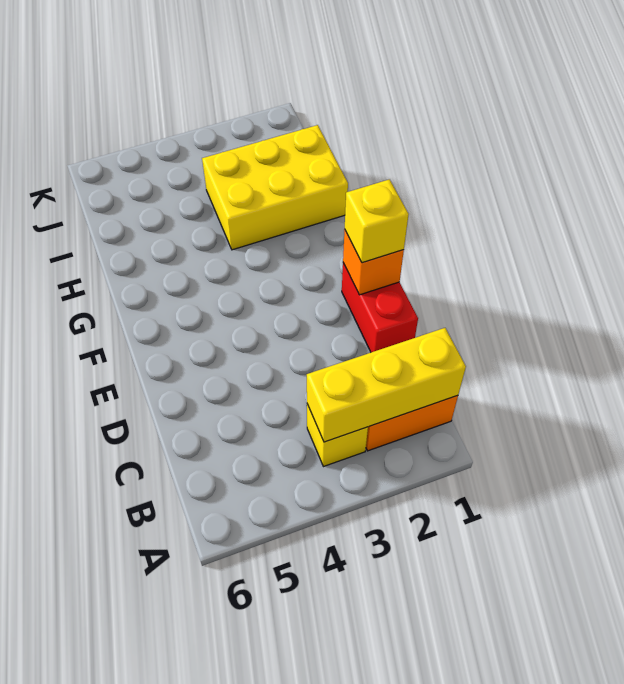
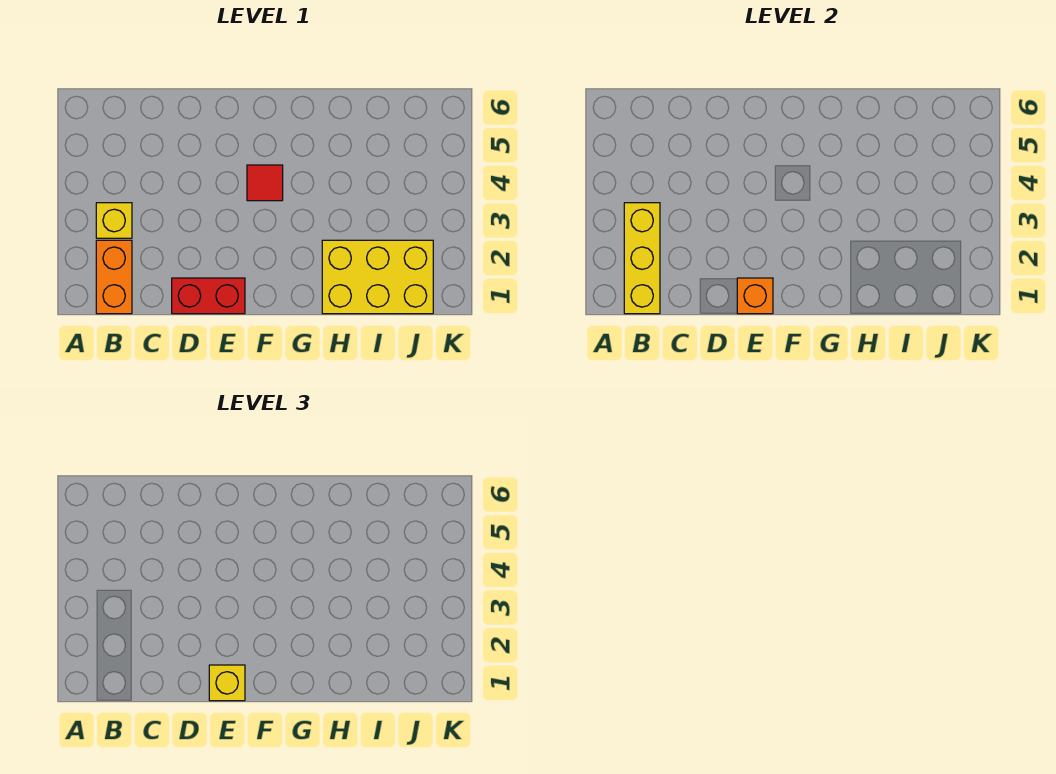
none -> red 1x1 tile [247,165,283,201]
yellow 2x3 brick [202,125,348,250] -> yellow 2x3 brick turned to [322,240,433,314]

